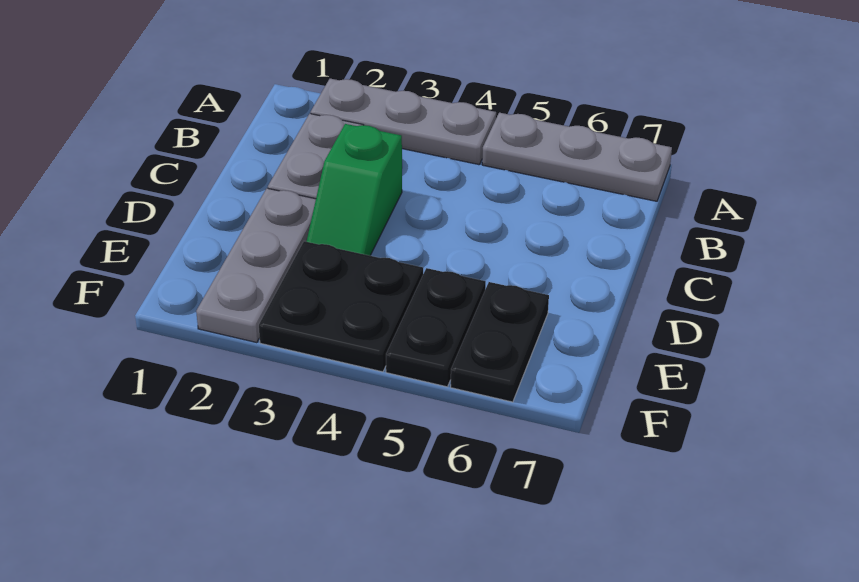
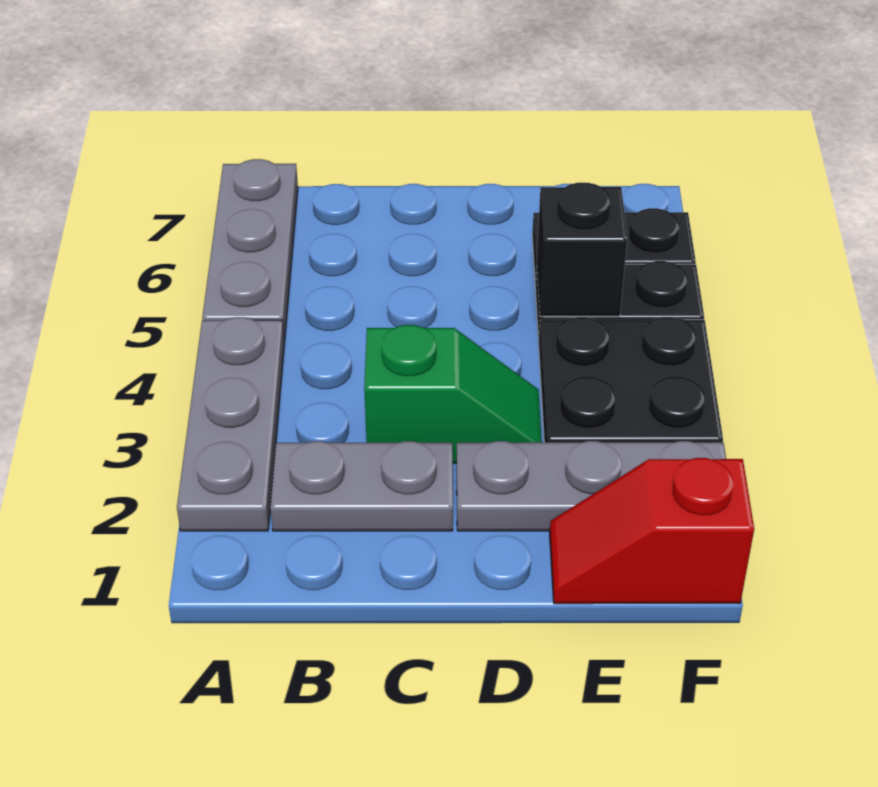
none -> red 1x2 slope [550,458,754,604]
none -> black 1x1 brick [536,183,627,316]

